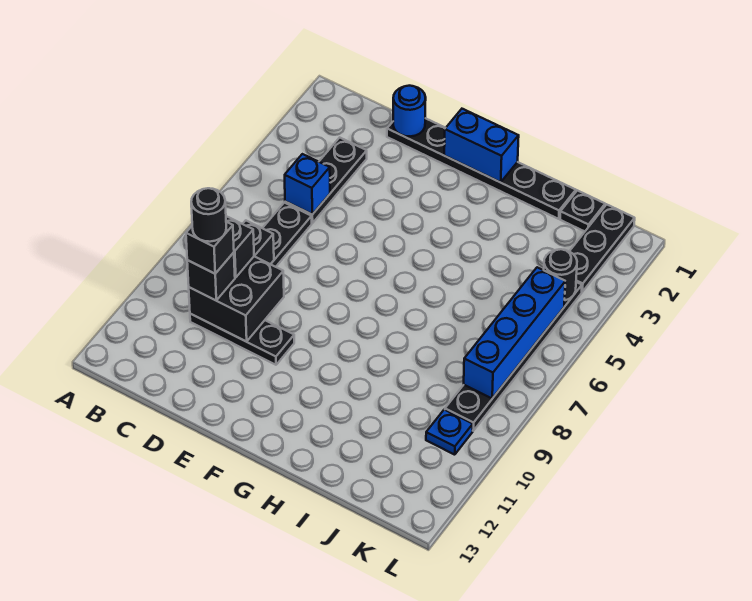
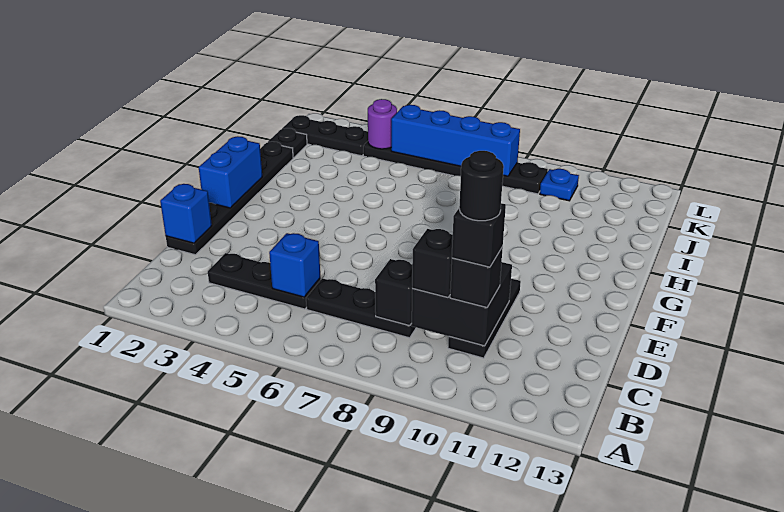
blue 1x1 round brick [393,86,426,136] -> blue 1x1 brick [160,184,212,243]
black 1x1 round brick [544,249,577,300] -> purple 1x1 round brick [368,99,397,149]

